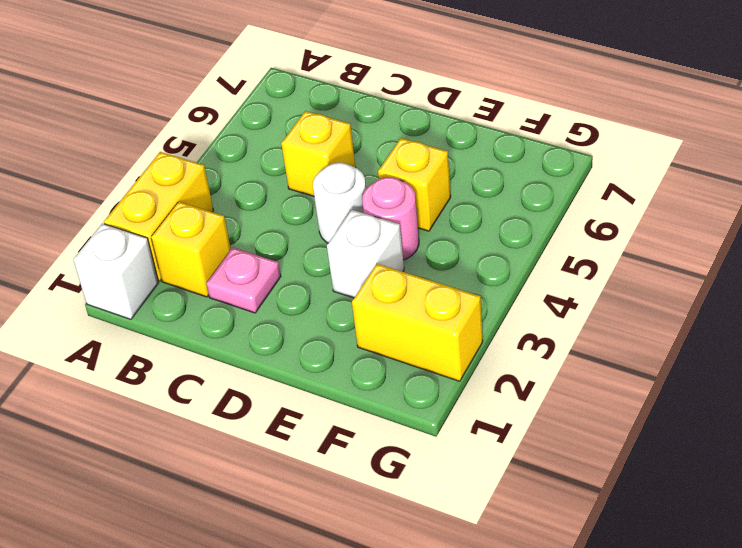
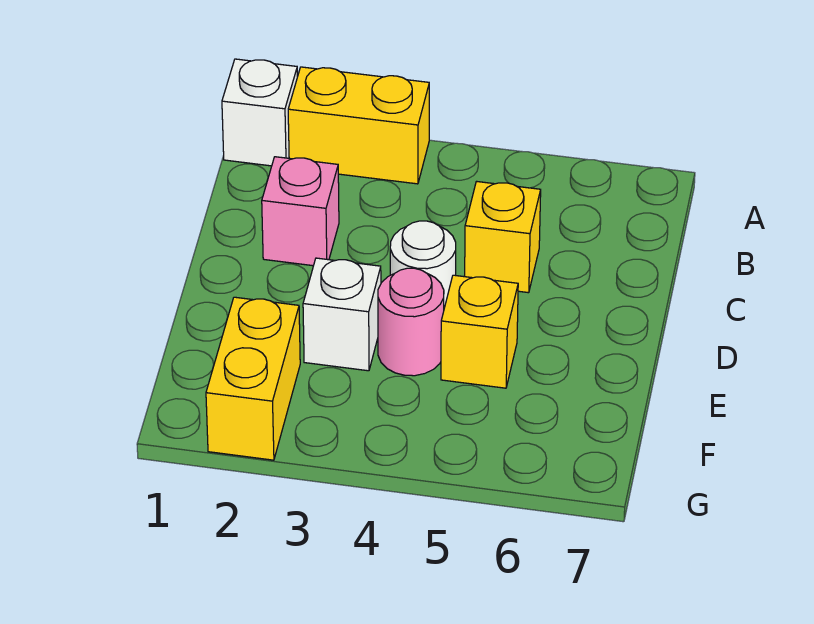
yellow 1x1 brick [151,202,231,297] -> none
pink 1x1 plate [206,248,281,313] -> pink 1x1 brick [262,157,339,266]

